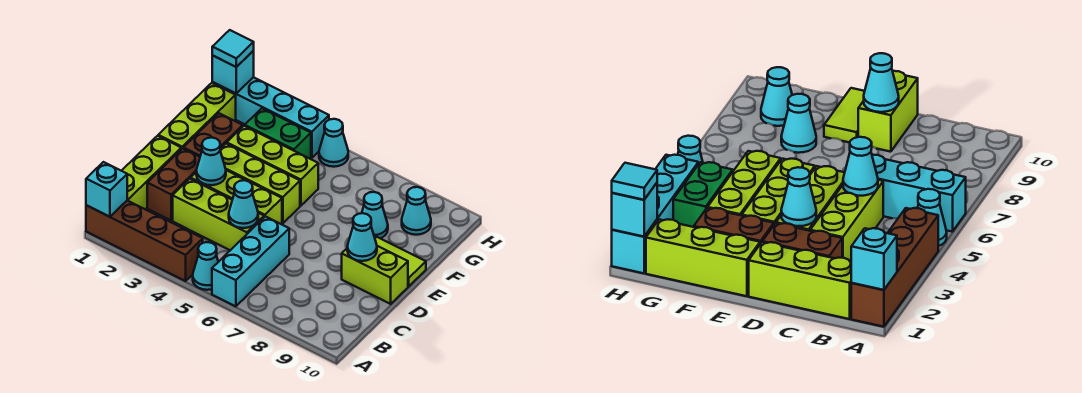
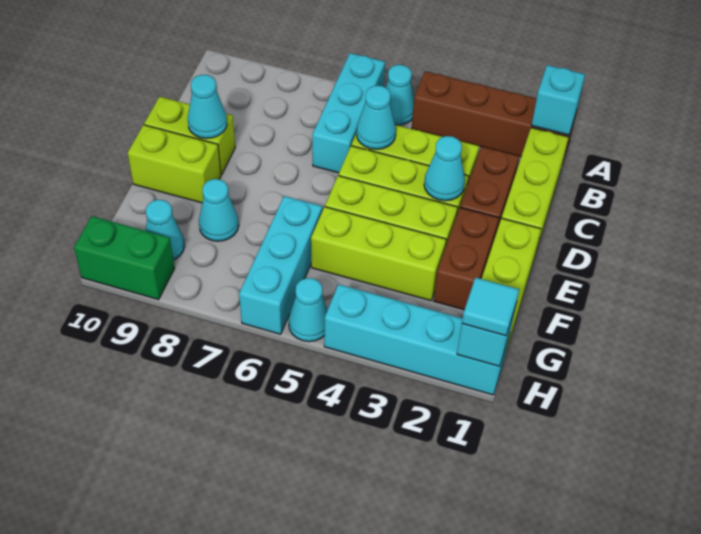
lime 1x2 tile [375,237,426,286] -> lime 1x2 brick [128,125,221,203]
none -> cyan 1x3 brick [239,196,322,334]
green 1x2 brick [245,108,311,159] -> green 1x2 brick moved to [74,216,175,300]

